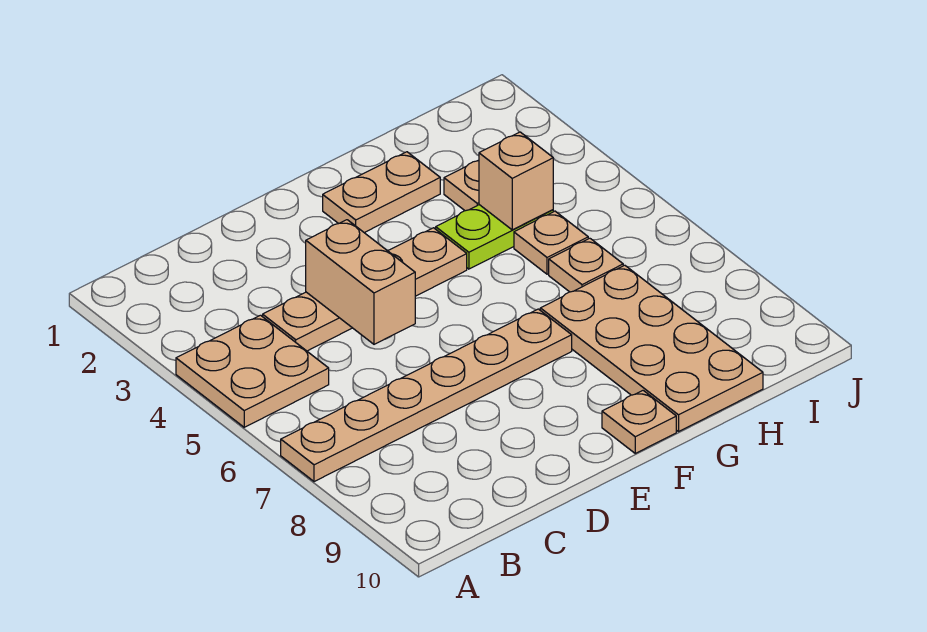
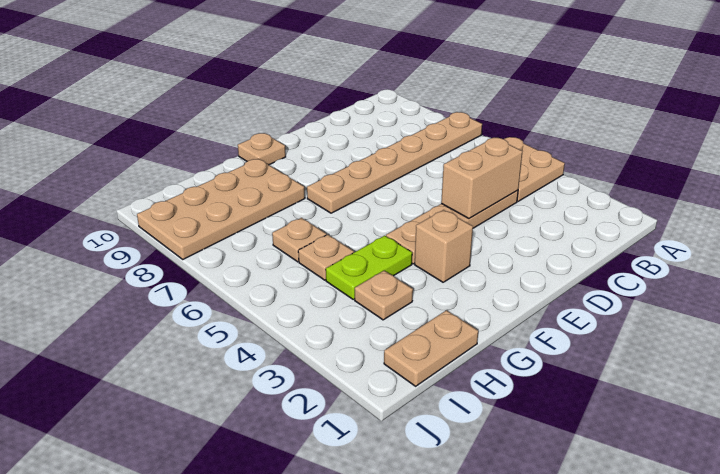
tan 1x2 brick [306,220,415,344] -> tan 1x2 brick turned to [441,138,523,218]
tan 1x2 plate [323,152,440,233] -> tan 1x2 plate moved to [384,310,478,386]
tan 2x4 plate [540,265,763,432] -> tan 2x4 plate turned to [137,159,305,259]
tan 1x1 brick [479,132,553,230] -> tan 1x1 brick moved to [415,210,473,282]

